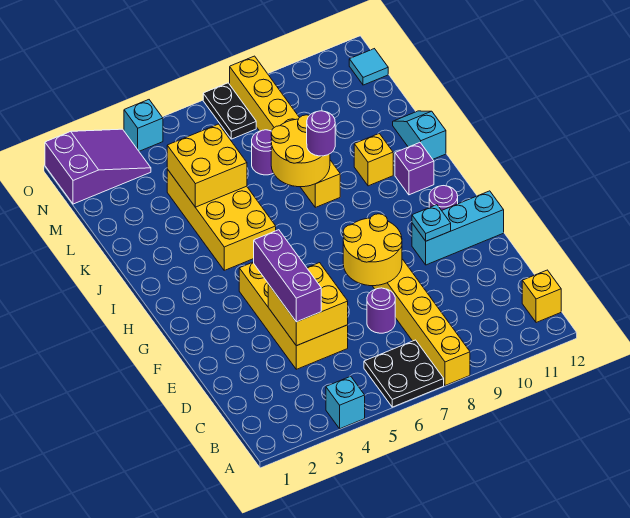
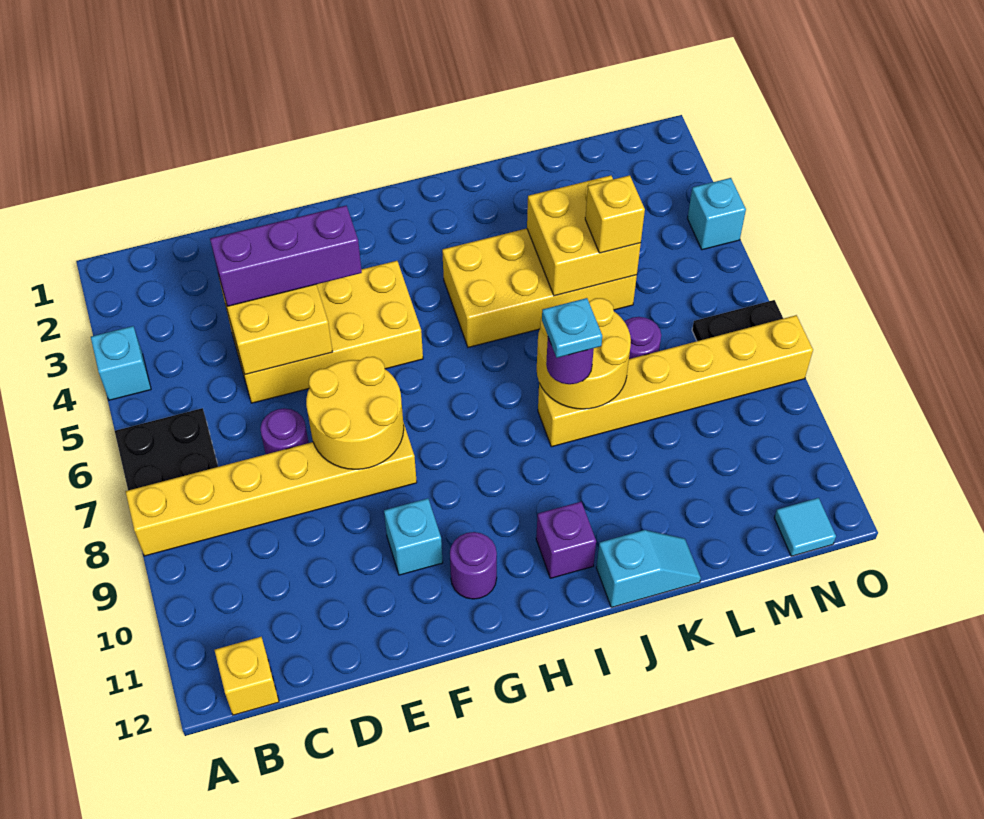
cyan 1x3 brick [412,191,504,265] -> cyan 1x1 brick [384,498,443,575]
cyan 1x1 plate [412,205,451,241] -> cyan 1x1 plate moved to [542,298,602,358]
yellow 1x1 brick [354,134,393,186] -> yellow 1x1 brick moved to [585,175,645,253]
purple 2x3 slope [45,129,151,204] -> none

